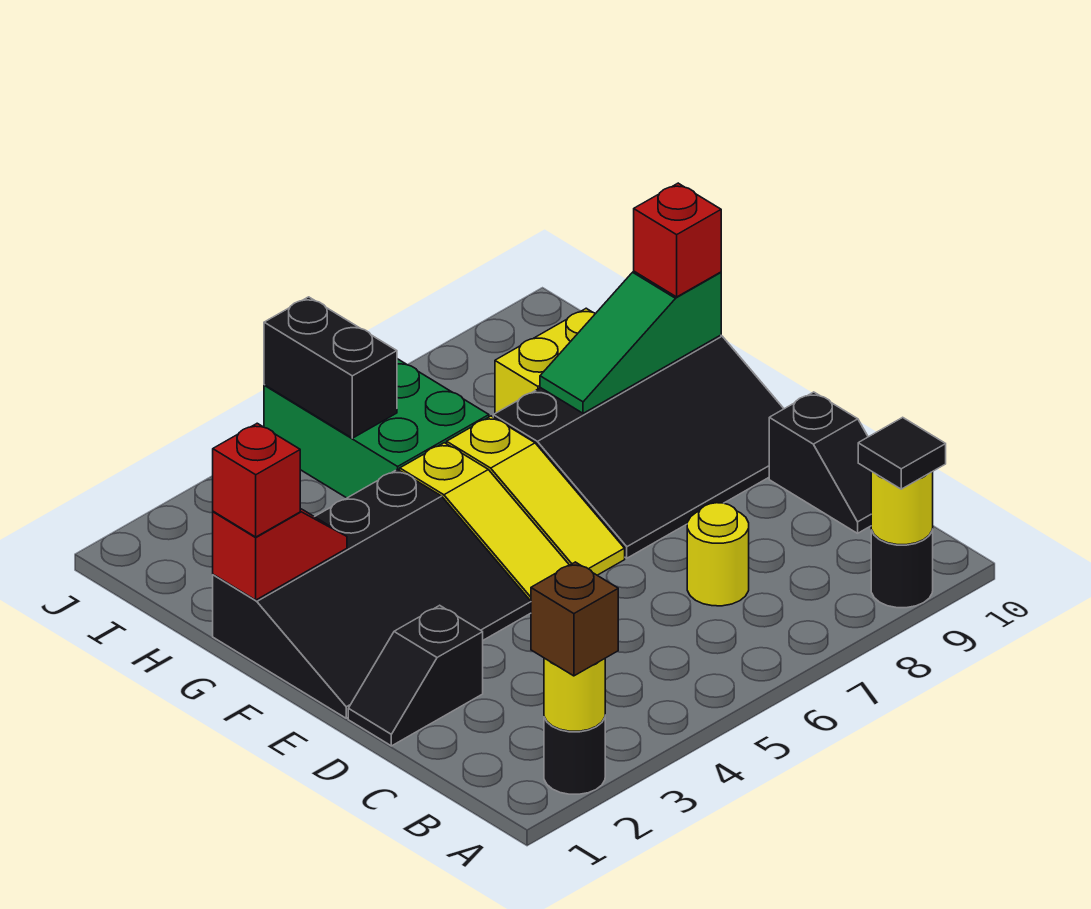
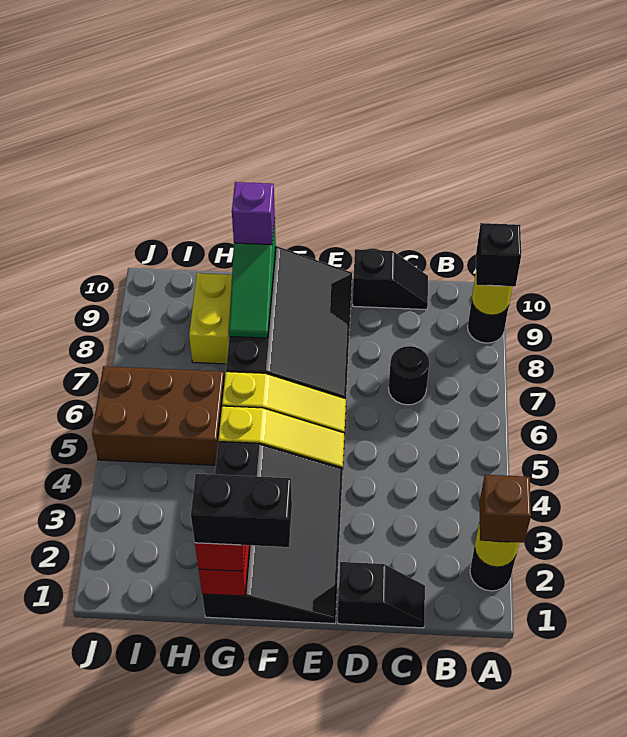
black 1x1 tile [858,417,946,489] -> black 1x1 brick [476,223,521,286]
yellow 1x1 round brick [687,503,749,606] -> black 1x1 round brick [389,346,429,405]
black 1x2 slope [348,605,483,746] -> black 1x2 slope turned to [338,562,425,628]
red 1x1 brick [634,183,721,297] -> purple 1x1 brick [232,182,275,245]
green 2x3 brick [264,359,489,498] -> brown 2x3 brick [92,366,225,465]
black 1x2 brick [264,297,397,438] -> black 1x2 brick moved to [191,474,292,547]

